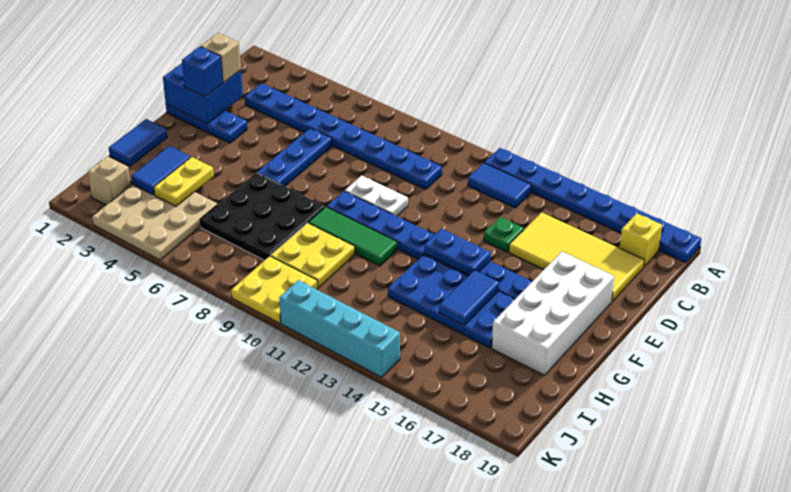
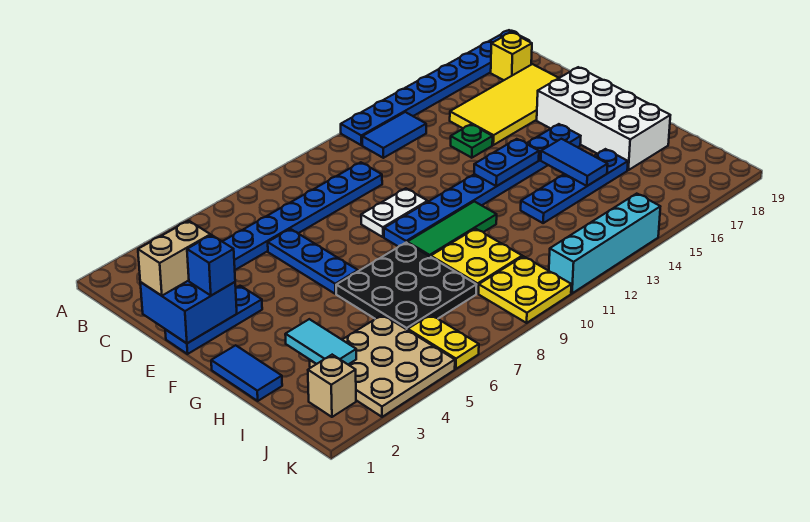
tan 1x1 brick [201,33,241,82] -> tan 1x2 brick [138,221,211,296]
blue 2x4 plate [388,254,515,348] -> blue 1x4 plate [521,149,628,223]
blue 1x2 tile [131,146,191,195] -> cyan 1x2 tile [285,319,356,364]
yellow 1x2 plate [154,157,214,206] -> yellow 1x2 plate moved to [408,315,479,369]

